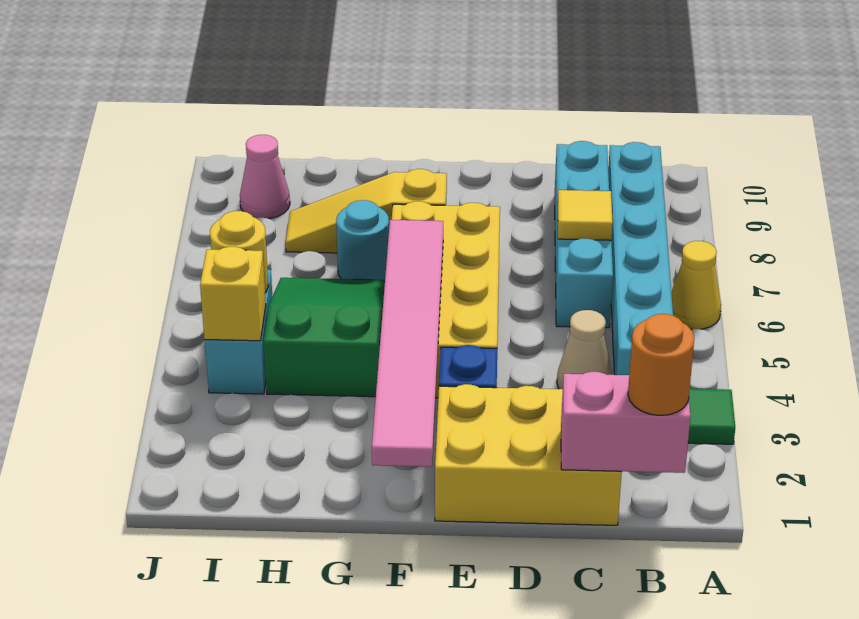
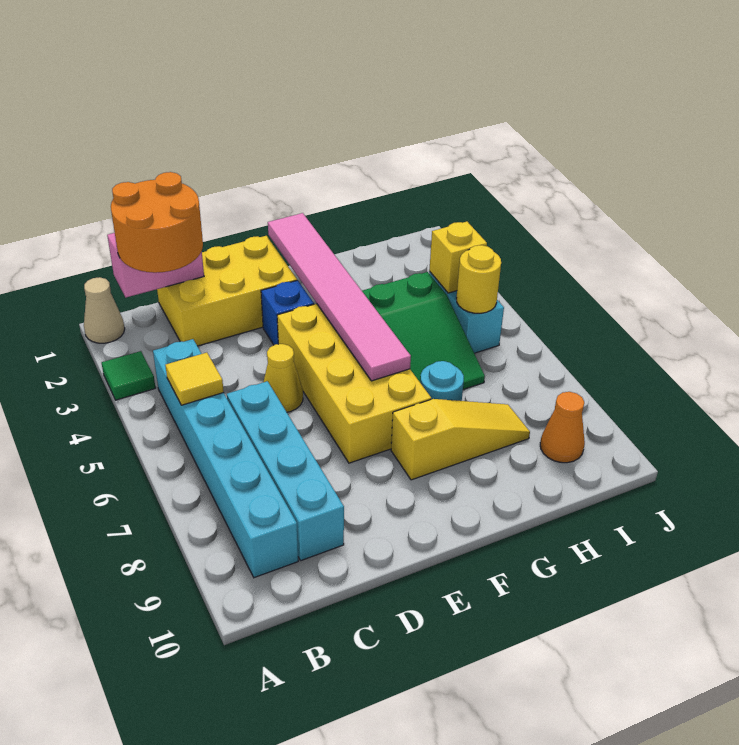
yellow 1x1 cone [671,241,721,329] -> yellow 1x1 cone moved to [264,344,303,412]
orange 1x1 round brick [628,314,694,415] -> orange 2x2 round brick [111,172,203,273]
tan 1x1 cone [557,310,612,389] -> tan 1x1 cone moved to [84,277,125,343]
yellow 1x1 tile [558,190,613,240] -> yellow 1x1 tile moved to [165,353,224,405]
pink 1x1 cone [240,135,290,219] -> orange 1x1 cone [540,392,585,463]

